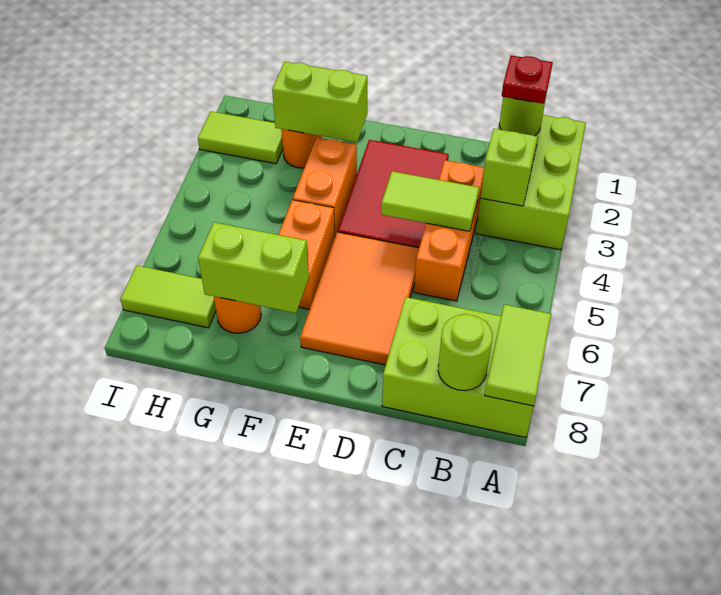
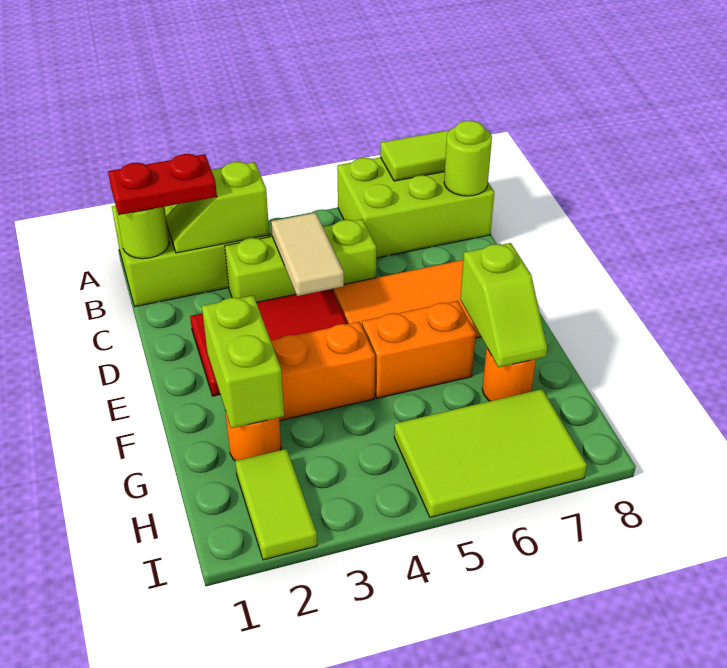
lime 2x3 brick [382,297,534,438] -> lime 2x3 brick turned to [337,157,494,258]
red 1x1 plate [502,55,553,104] -> red 1x2 plate [108,154,217,215]
orange 1x3 brick [414,160,484,301] -> lime 1x3 brick [225,219,376,302]
lime 1x2 tile [381,171,479,231] -> tan 1x2 tile [271,213,344,296]
lime 1x2 brick [198,222,309,313] -> lime 1x2 slope [460,243,547,367]
lime 1x2 tile [120,266,216,328] -> lime 2x3 tile [394,389,587,517]

